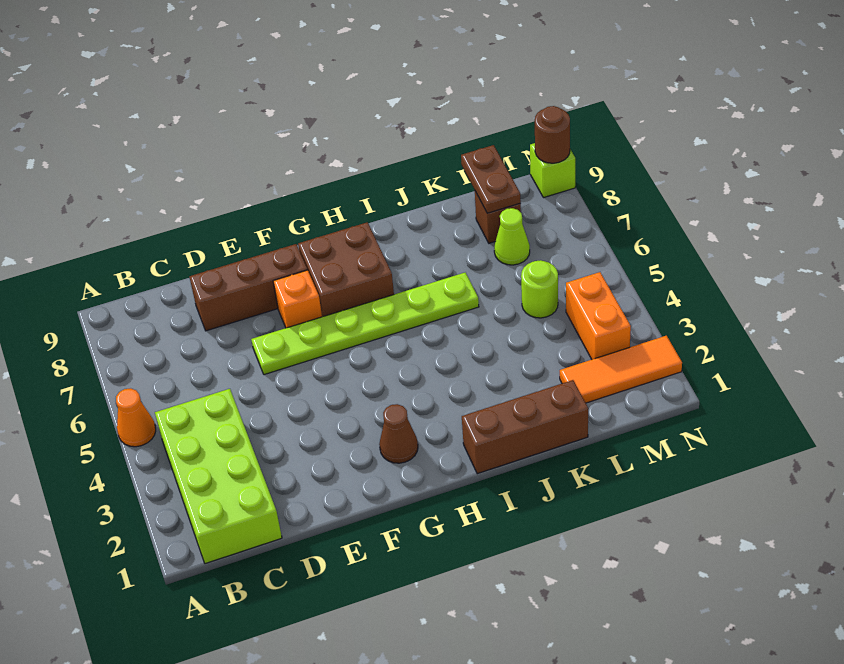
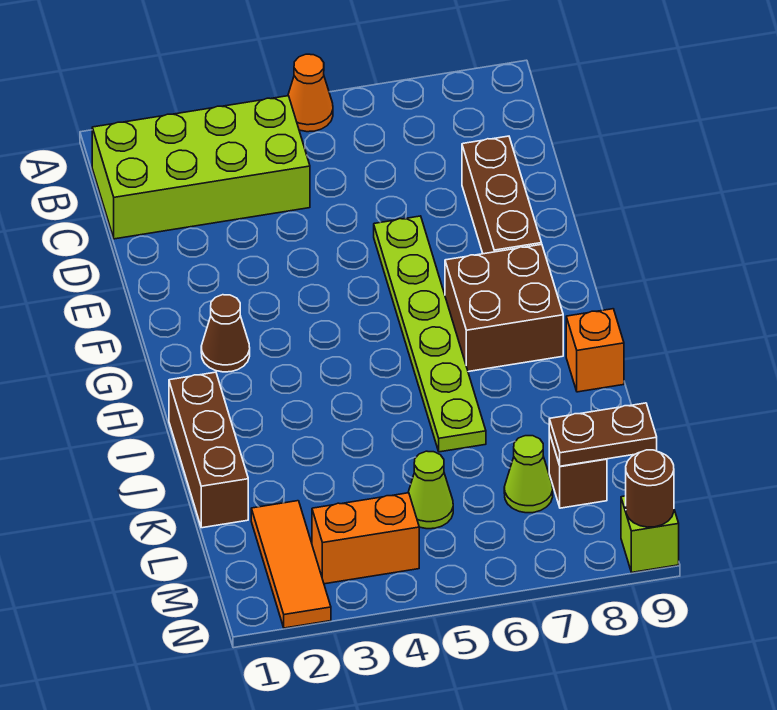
orange 1x1 brick [273,270,322,328] -> orange 1x1 brick moved to [566,309,624,392]
lime 1x1 round brick [521,260,558,318] -> lime 1x1 cone [408,451,453,529]

